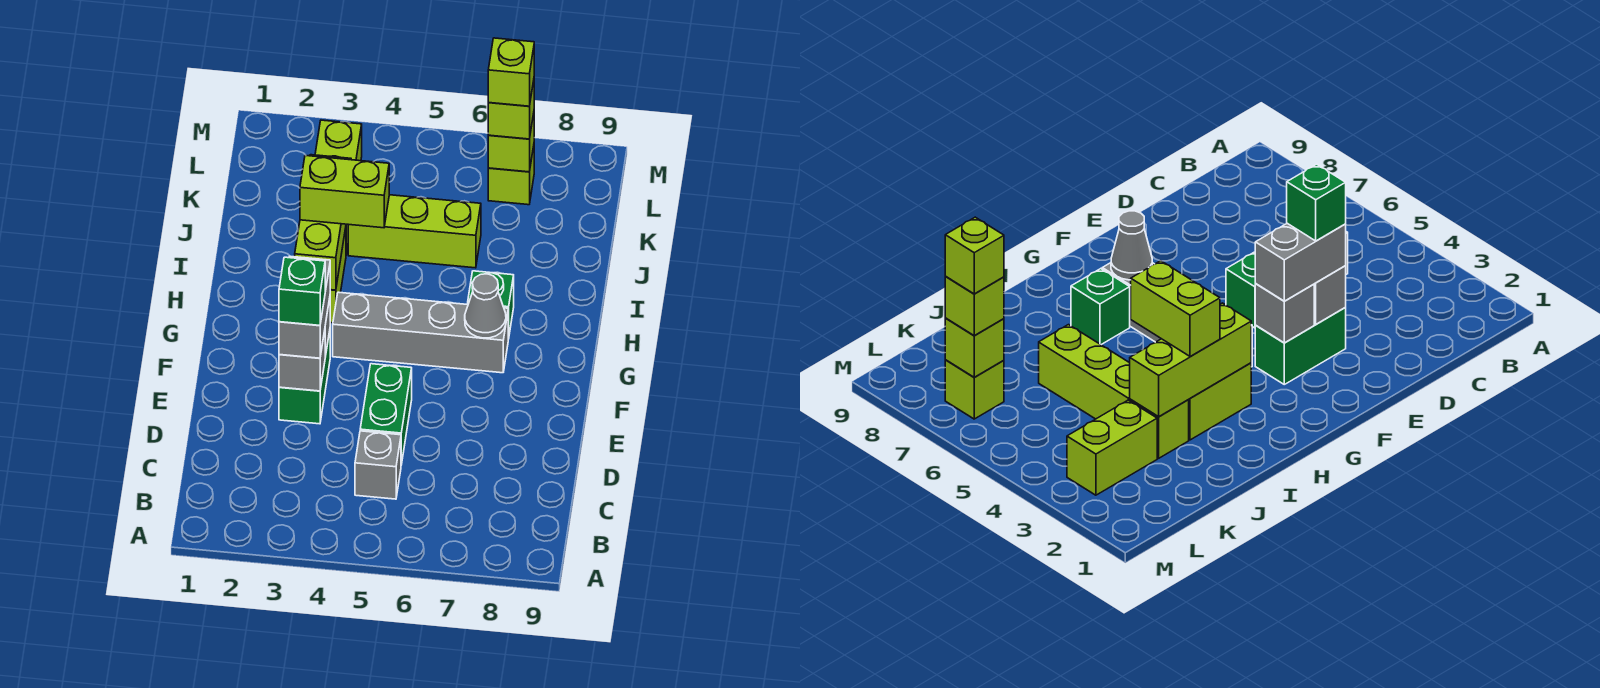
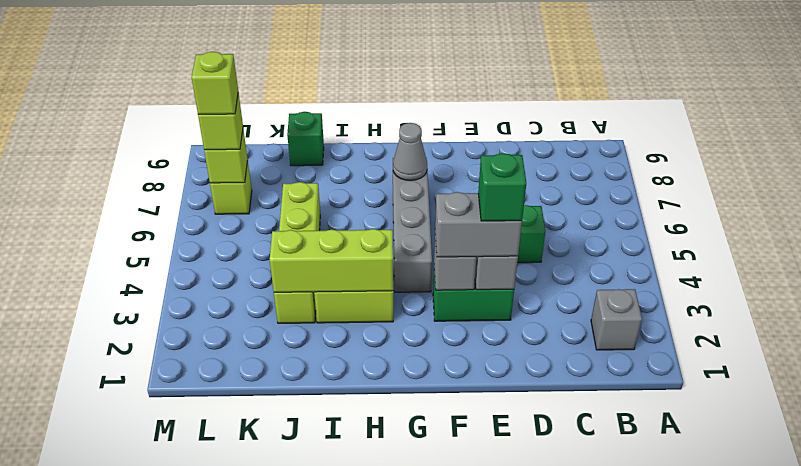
grey 1x1 brick [355,431,401,499] -> grey 1x1 brick moved to [591,289,642,350]
green 1x1 brick [468,271,514,339] -> green 1x1 brick moved to [287,112,324,166]
lime 1x2 brick [300,156,389,228] -> none
lime 1x2 brick [315,120,362,161] -> none

